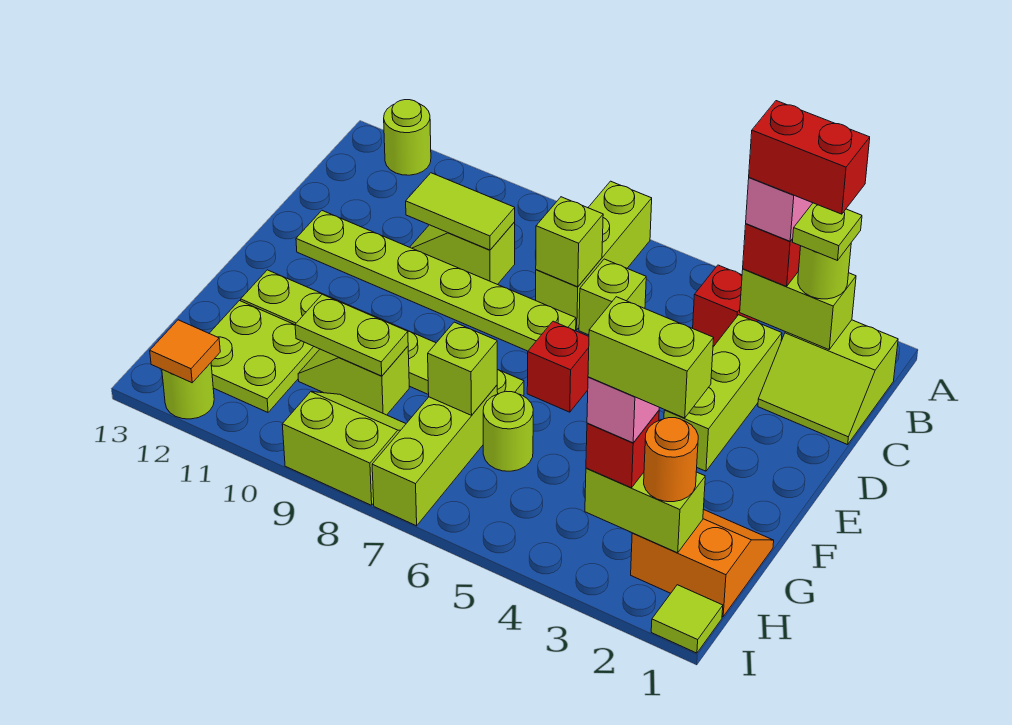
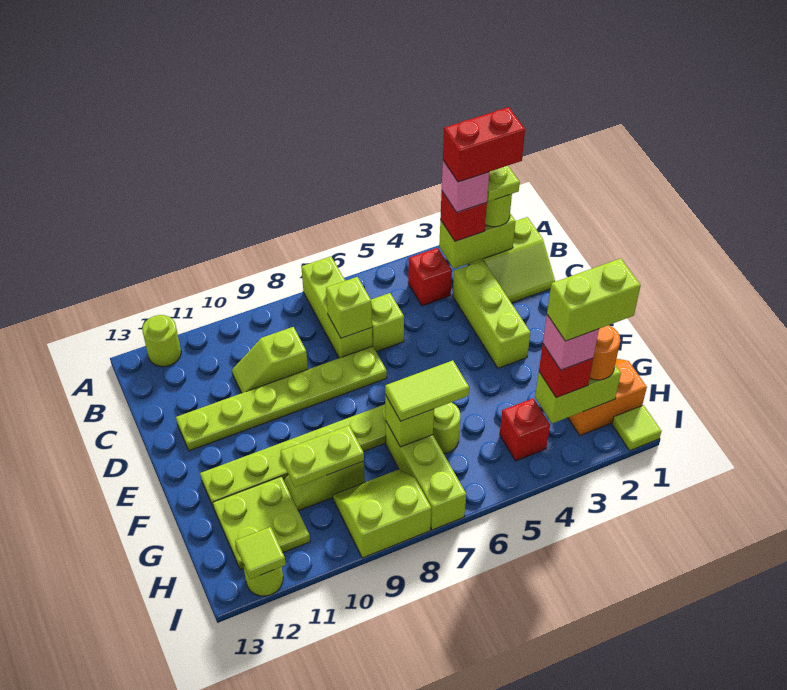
lime 1x2 tile [406,173,515,250] -> lime 1x2 tile moved to [385,360,469,421]
red 1x1 brick [527,321,589,412] -> red 1x1 brick moved to [500,398,550,461]
orange 1x1 tile [150,320,220,383] -> lime 1x1 tile [235,527,286,579]

